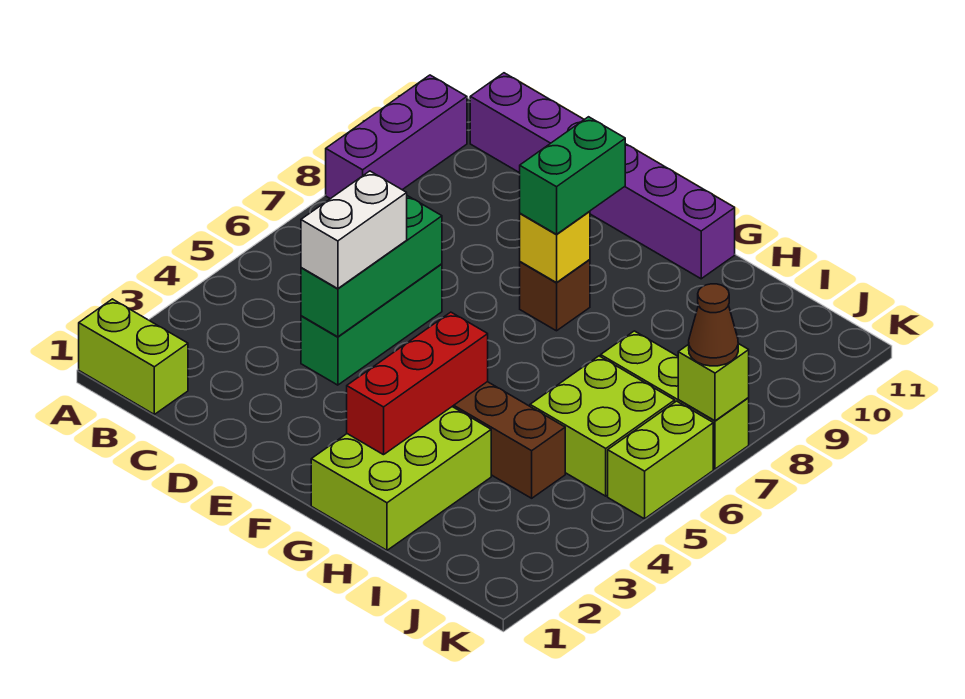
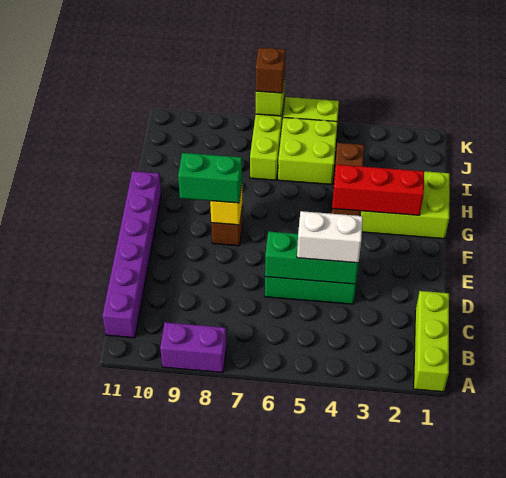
lime 1x2 brick [79,299,188,414] -> lime 1x3 brick [414,291,449,392]
purple 1x3 brick [326,75,467,199] -> purple 1x2 brick [160,322,227,373]
brown 1x1 cone [689,284,738,366] -> brown 1x1 brick [256,48,286,93]

